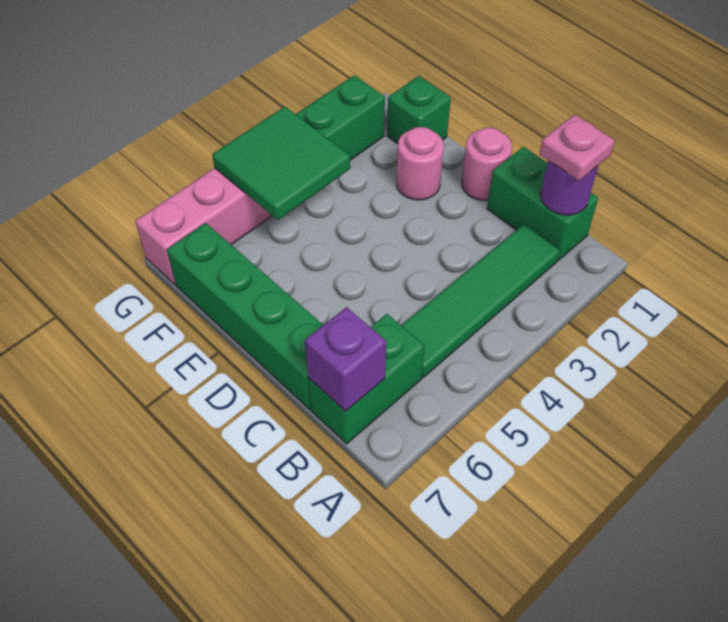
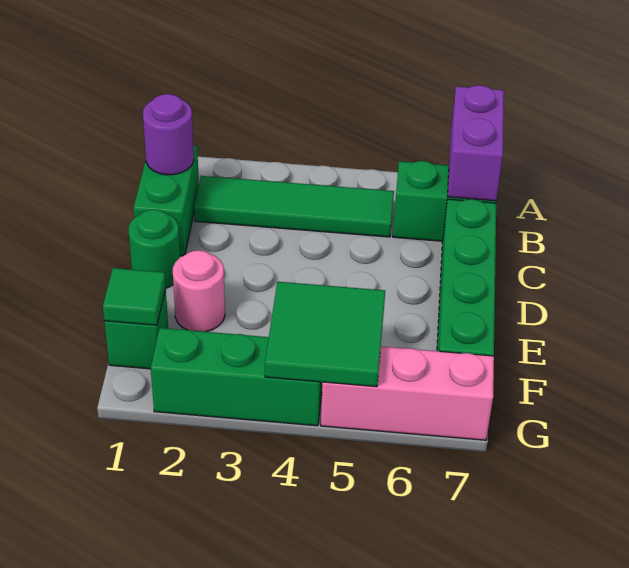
pink 1x1 plate [540,114,615,181] -> none
purple 1x1 brick [305,307,386,411] -> purple 1x2 brick [448,85,504,201]
pink 1x1 round brick [462,127,512,200] -> green 1x1 round brick [129,210,180,288]
none -> green 1x1 tile [103,268,166,325]

